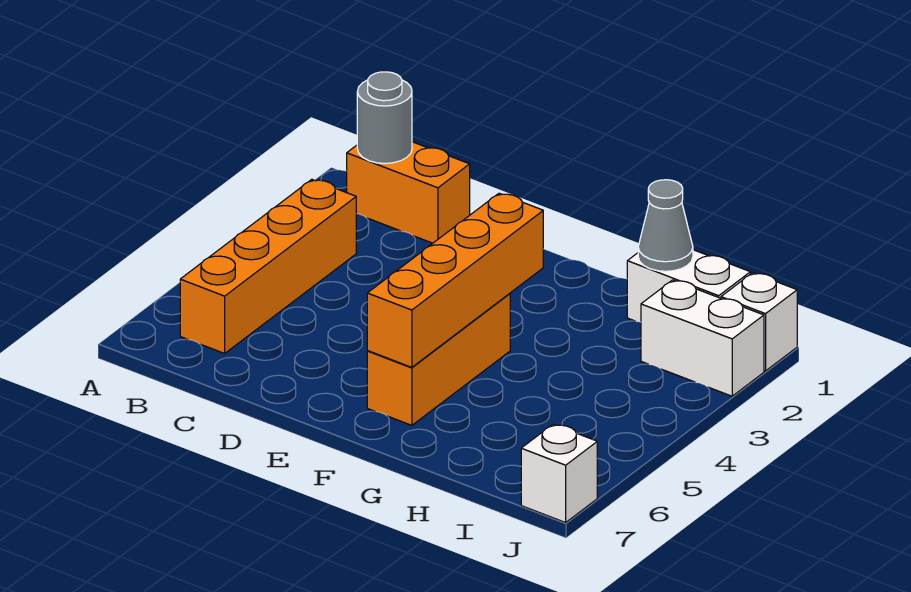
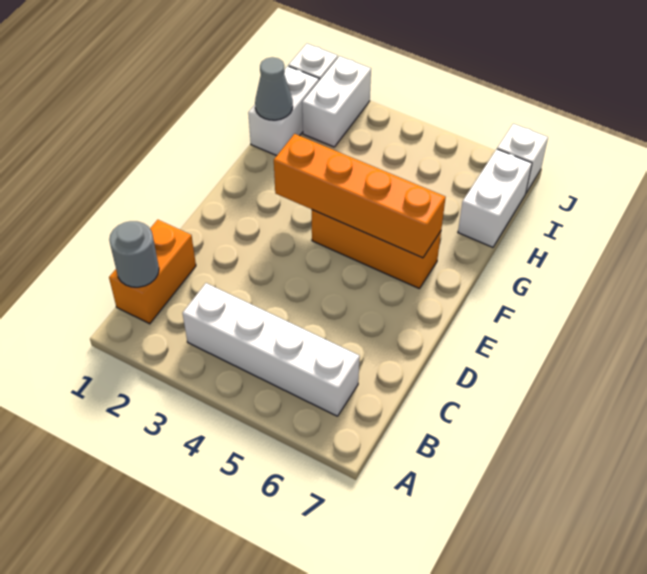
orange 1x4 brick [180,179,356,353] -> white 1x4 brick [183,283,360,416]
none -> white 1x2 brick [458,149,532,247]

